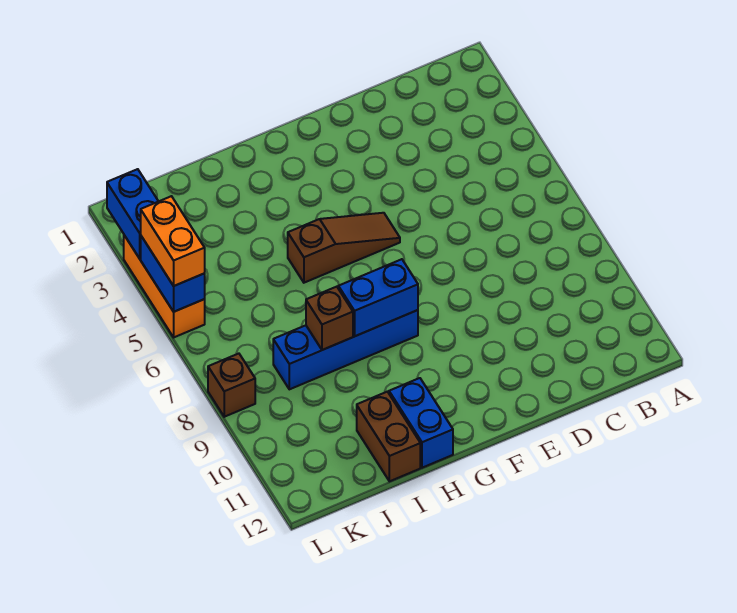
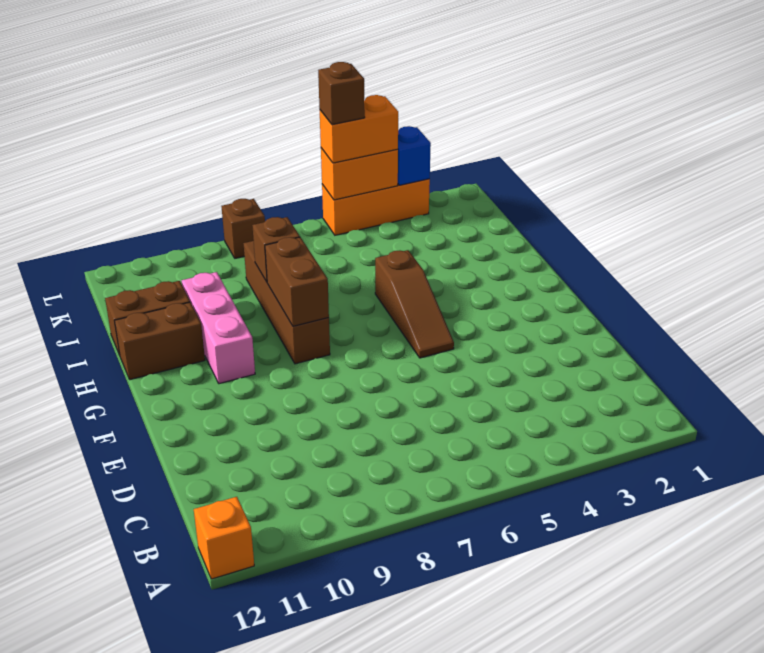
none -> orange 1x1 brick [194,497,254,579]
blue 1x4 brick [273,310,418,389] -> brown 1x4 brick [244,241,330,364]
blue 1x2 brick [338,259,418,336] -> brown 1x2 brick [265,237,329,326]
none -> pink 1x3 brick [182,272,255,384]
blue 1x2 brick [389,378,453,468] -> brown 1x2 brick [115,302,205,380]
blue 1x2 brick [107,169,158,259] -> blue 1x1 brick [398,126,431,185]
blue 1x2 brick [141,236,205,312] -> orange 1x2 brick [321,148,398,200]
none -> brown 1x1 brick [318,62,365,125]

